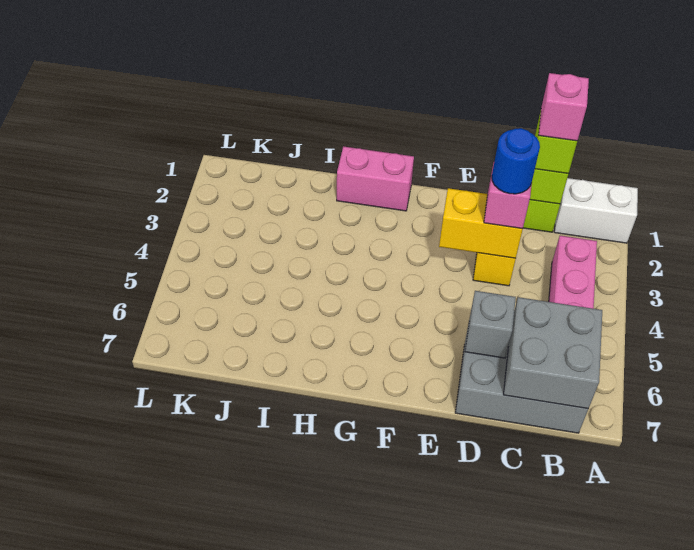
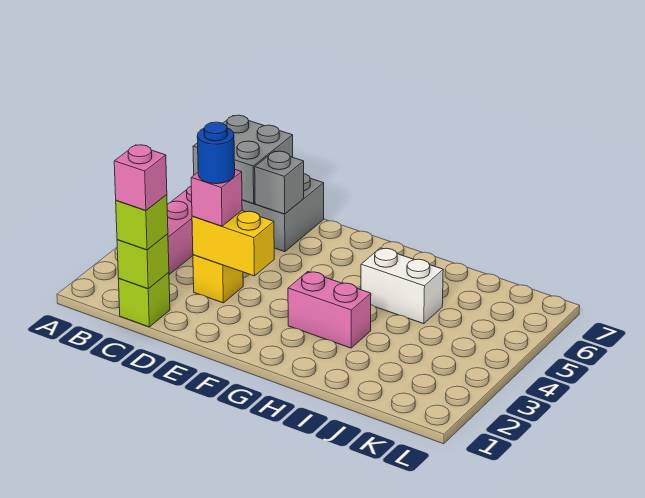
white 1x2 brick [554,178,638,243] -> white 1x2 brick moved to [361,248,443,324]
pink 1x2 brick [337,146,414,211] -> pink 1x2 brick moved to [288,272,371,348]

